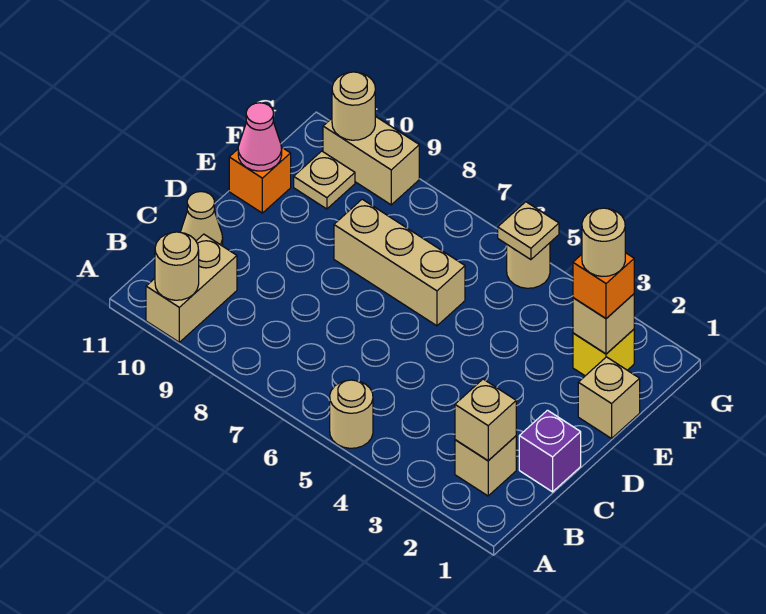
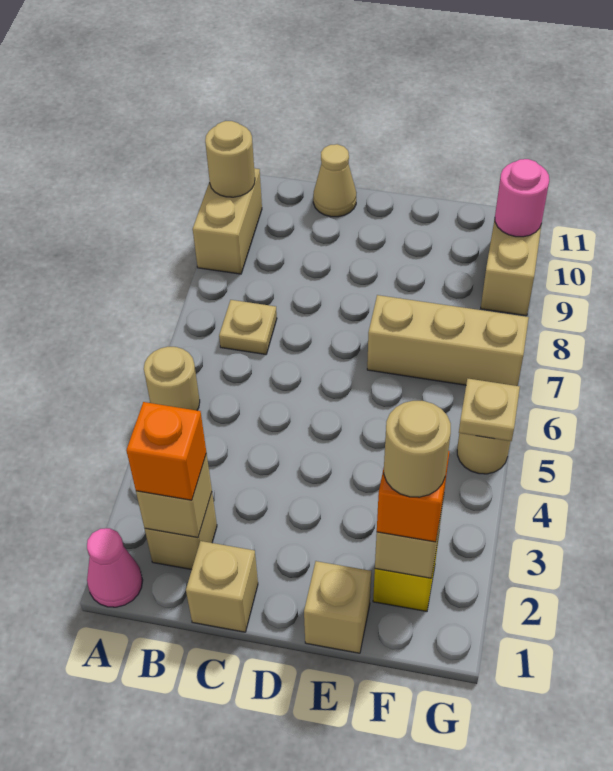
tan 1x2 brick [146,234,237,342] -> tan 1x2 brick turned to [193,168,262,274]
purple 1x1 brick [519,410,581,492] -> tan 1x1 brick [186,541,258,632]
tan 1x3 brick [334,199,465,326] -> tan 1x3 brick turned to [367,295,529,386]
orange 1x1 brick [229,147,291,213] -> orange 1x1 brick moved to [126,402,206,500]
pink 1x1 cone [238,103,282,171] -> pink 1x1 cone moved to [87,528,143,607]
tan 1x1 plate [294,151,355,209] -> tan 1x1 plate moved to [219,300,277,354]
tan 1x1 round brick [332,72,375,140] -> pink 1x1 round brick [495,159,549,237]

